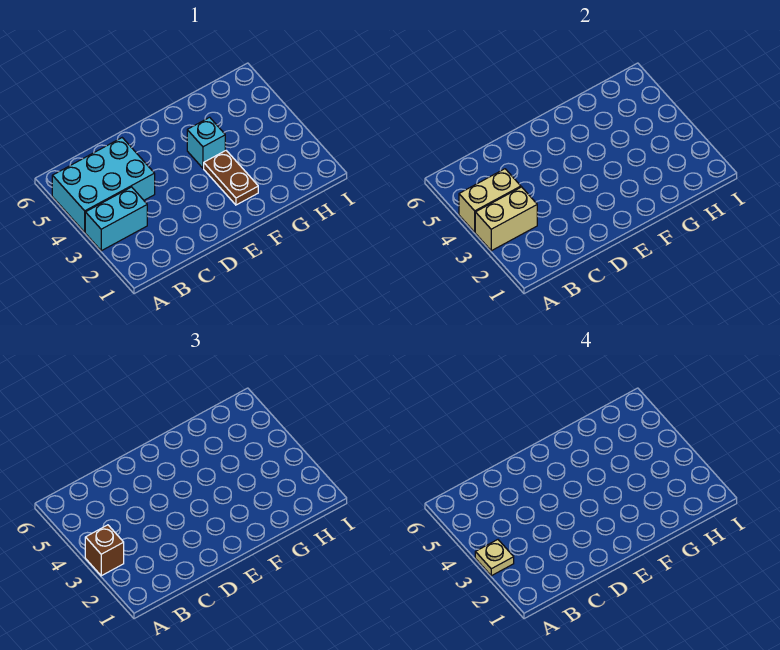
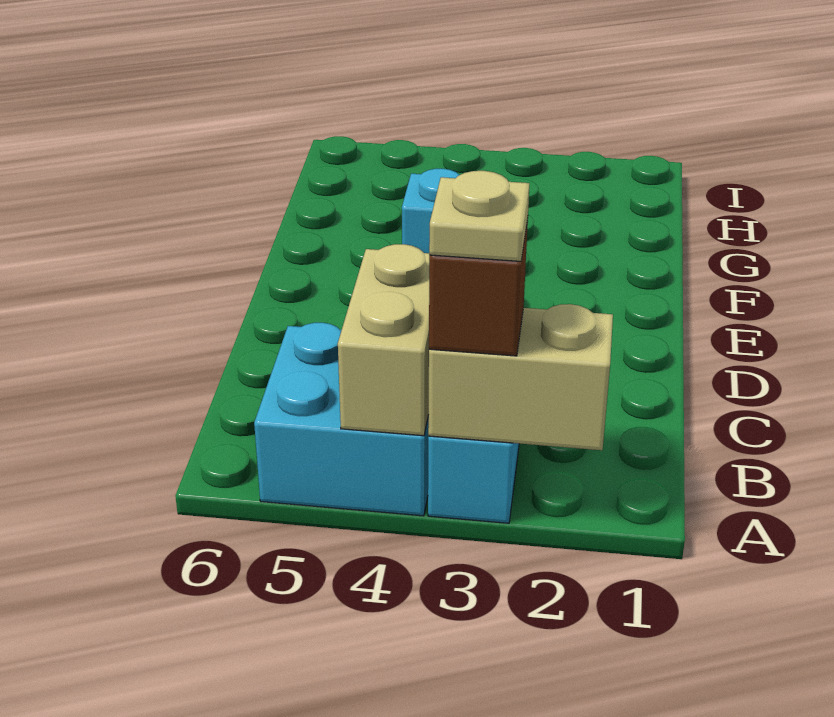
tan 1x2 brick [475,187,537,251] -> tan 1x2 brick turned to [428,304,613,450]
cyan 2x3 brick [52,138,155,232] -> cyan 2x2 brick [254,323,429,516]
brown 1x2 plate [204,150,258,205] -> none

